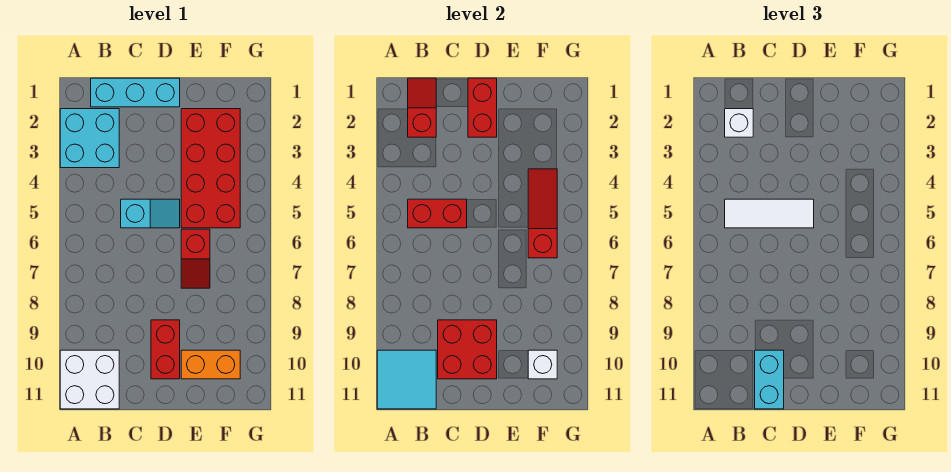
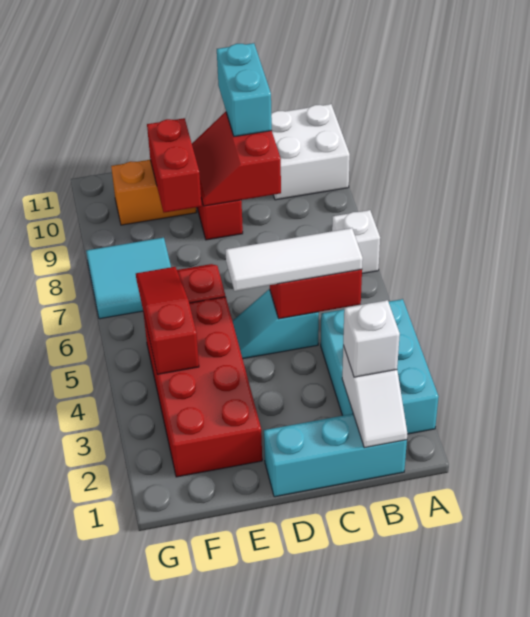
cyan 2x2 brick [60,109,119,168] -> cyan 2x3 brick [321,299,439,434]
cyan 2x2 tile [377,350,436,409] -> cyan 2x2 tile moved to [86,238,171,319]
red 1x2 slope [408,78,436,137] -> white 1x2 slope [342,346,407,448]
red 2x2 brick [438,320,497,379] -> red 2x2 slope [192,112,281,206]
red 1x2 brick [468,78,497,137] -> red 1x2 brick moved to [147,118,202,213]
red 1x3 slope [528,169,557,258] -> red 1x3 slope turned to [136,267,199,374]
white 1x1 brick [528,350,557,379] -> white 1x1 brick moved to [332,210,380,274]

